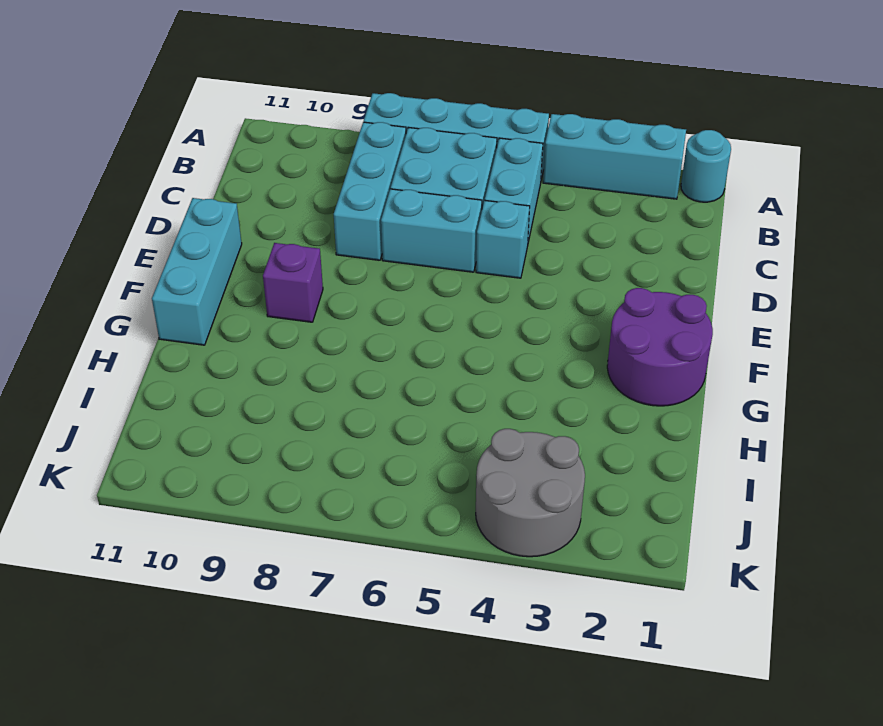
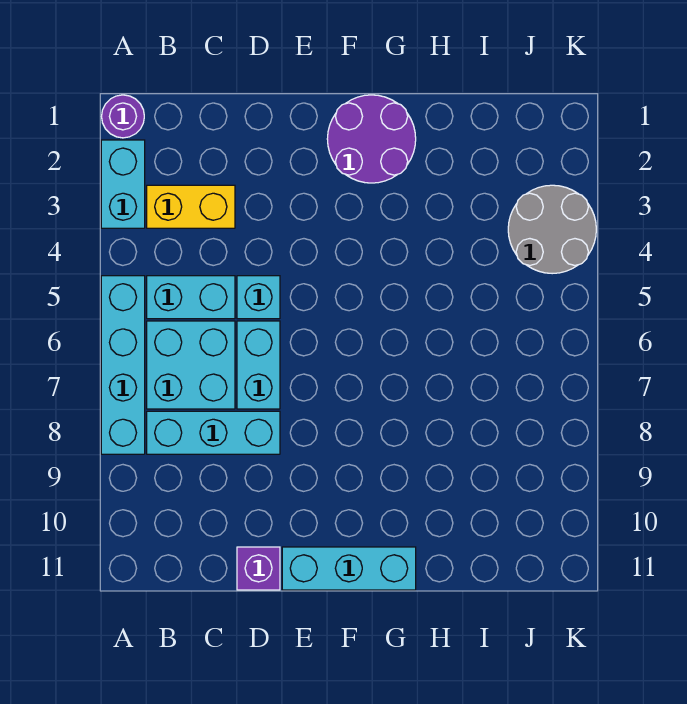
cyan 1x1 round brick [681,130,731,202] -> purple 1x1 round brick [102,95,144,138]
cyan 1x3 brick [543,114,686,199] -> cyan 1x2 brick [101,140,145,228]
none -> yellow 1x2 brick [147,185,235,228]
purple 1x1 brick [263,243,323,322] -> purple 1x1 brick moved to [237,547,280,590]

